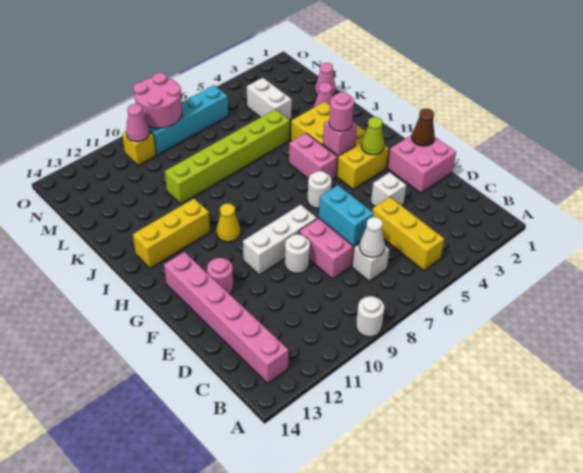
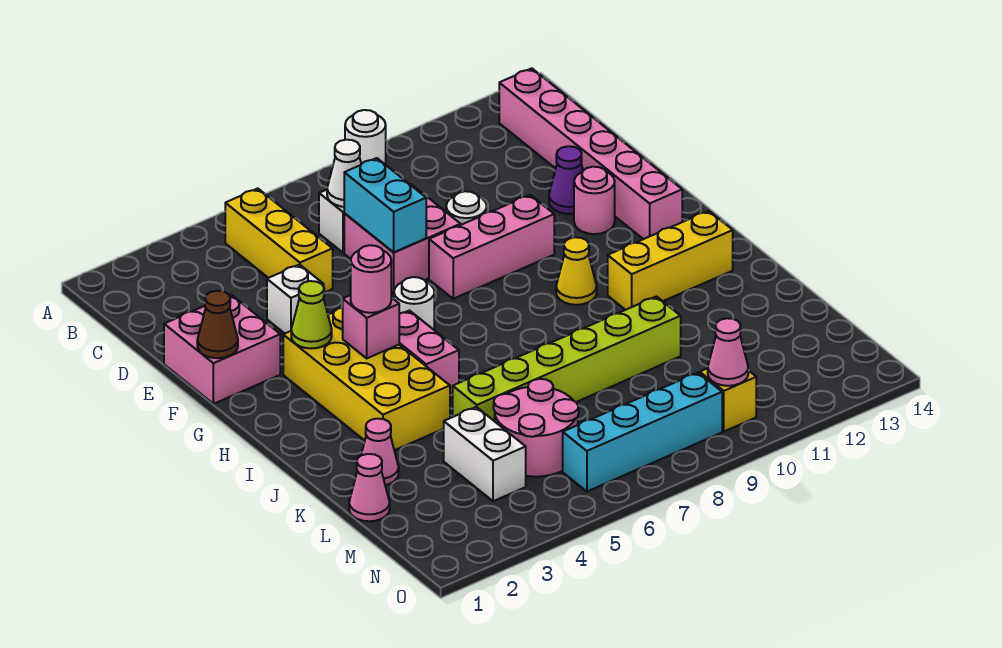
none -> purple 1x1 cone [549,146,583,214]
white 1x3 brick [243,205,317,275] -> pink 1x3 brick [429,195,554,299]
pink 2x2 round brick [133,73,182,128] -> pink 2x2 round brick moved to [494,379,579,477]

